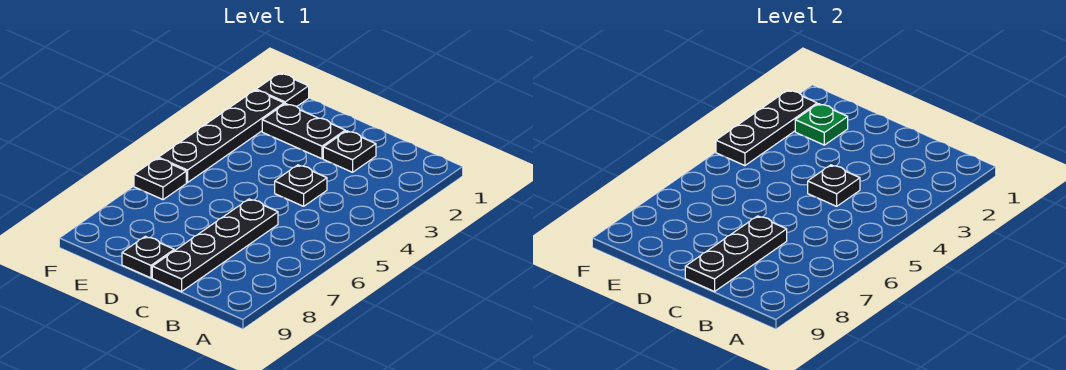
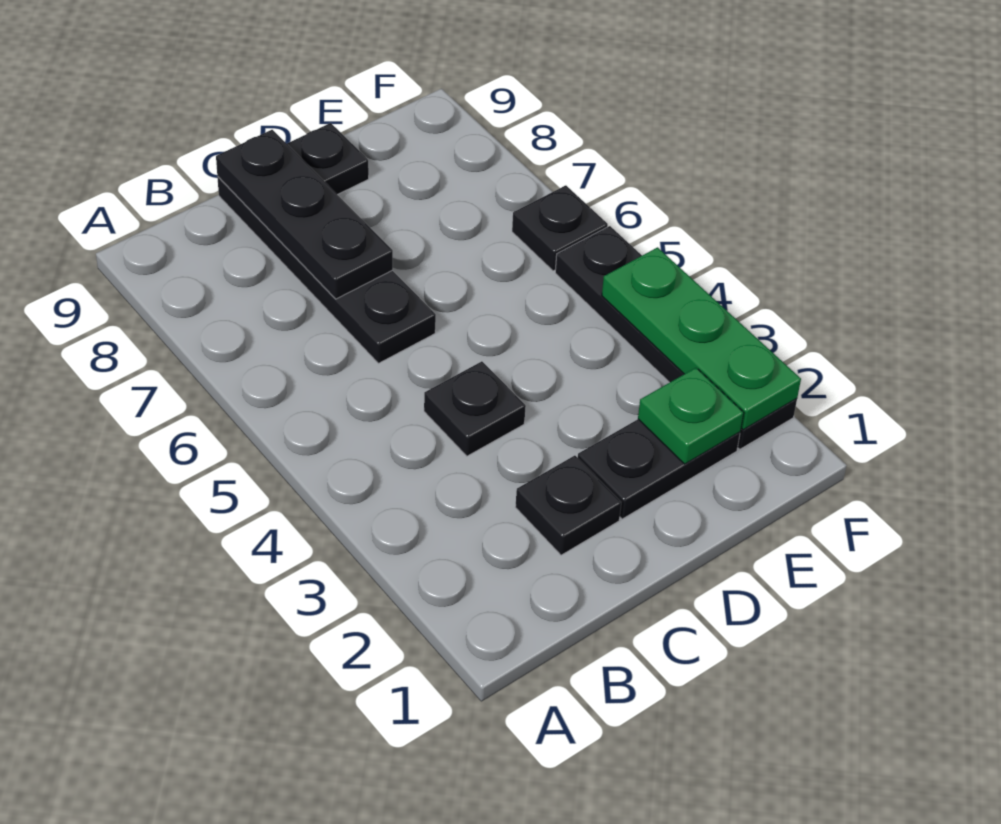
black 1x1 plate [808,165,860,206] -> none
black 1x1 plate [256,73,309,107] -> none
black 1x3 plate [716,90,817,166] -> green 1x3 plate [602,247,801,430]

